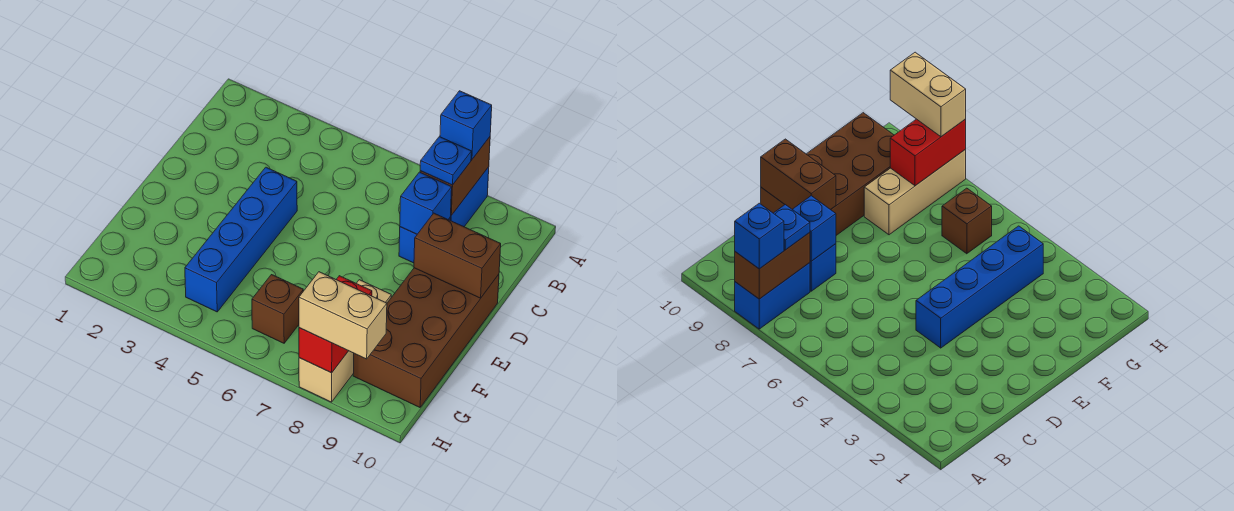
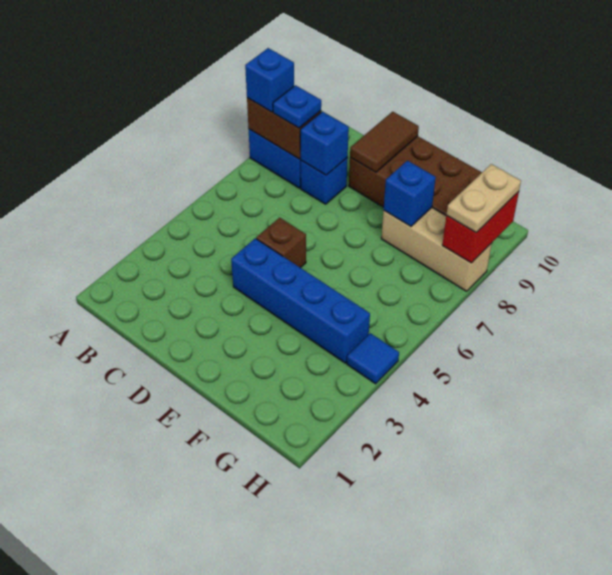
brown 1x2 brick [414,213,501,298] -> brown 1x2 tile [350,112,419,172]
none -> blue 1x1 brick [384,161,436,226]
brown 1x1 brick [252,275,303,343] -> brown 1x1 brick moved to [256,218,306,268]
red 1x2 brick [299,276,372,373] -> red 1x2 brick turned to [442,192,519,263]
none -> blue 1x1 tile [347,333,399,384]
tan 1x2 brick [299,272,387,359] -> tan 1x2 plate [446,164,521,232]

